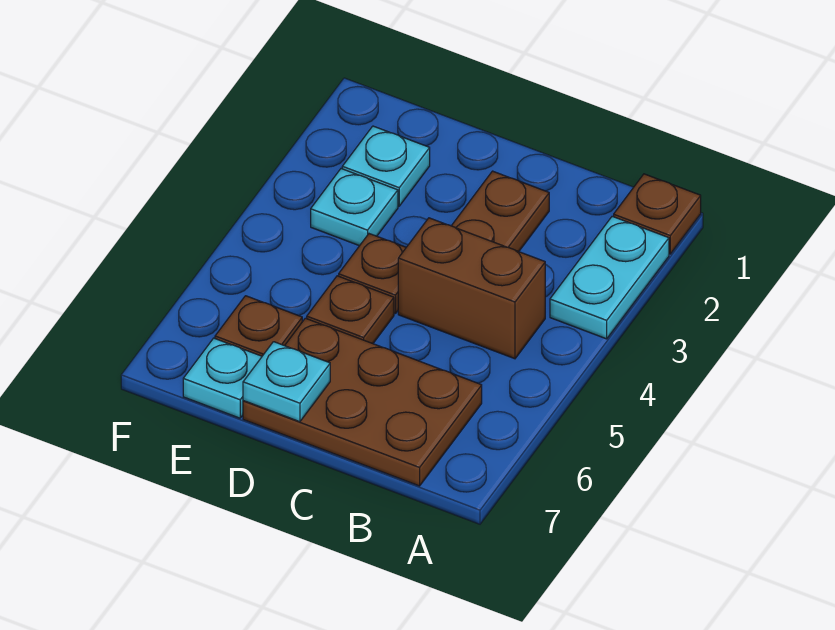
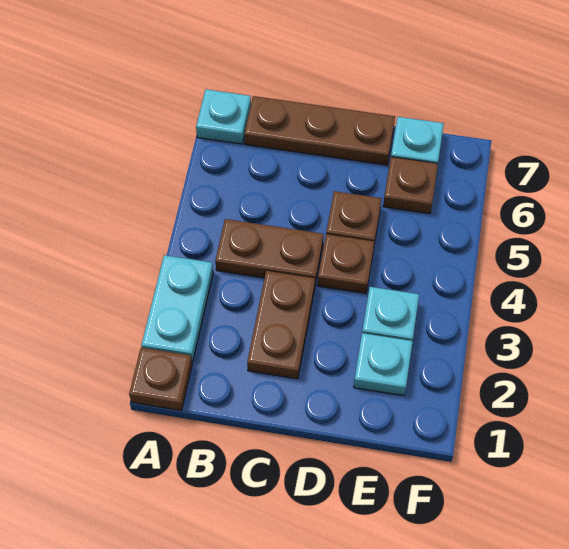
brown 1x2 brick [398,218,545,359] -> brown 1x2 plate [215,219,323,284]
brown 2x3 plate [243,318,482,486] -> brown 1x3 plate [244,96,395,165]
cyan 1x1 plate [243,342,330,422] -> cyan 1x1 plate moved to [196,89,251,144]

